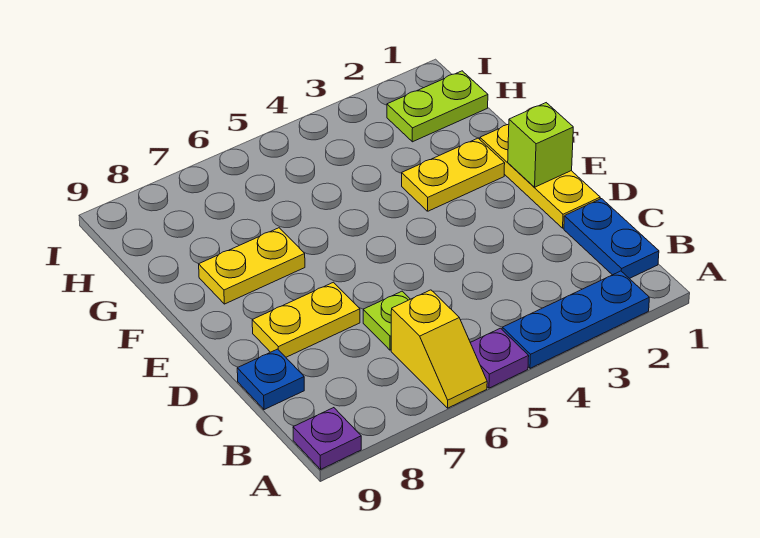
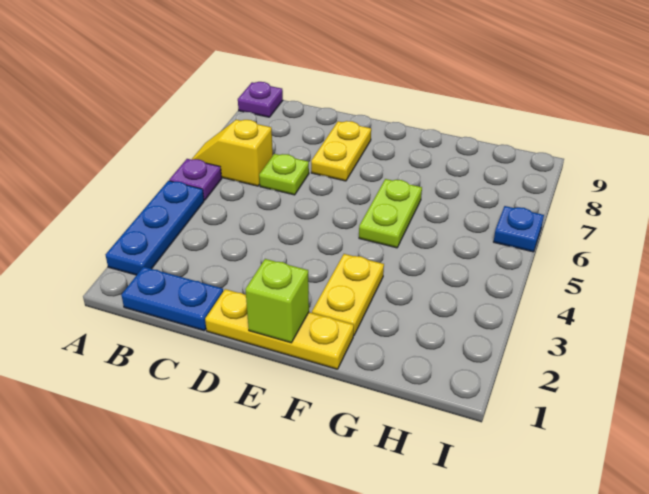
blue 1x1 plate [237,349,304,410] -> blue 1x1 plate moved to [494,206,544,252]
yellow 1x2 plate [199,228,305,304] -> none
lime 1x2 plate [387,71,488,142] -> lime 1x2 plate moved to [359,179,422,248]

